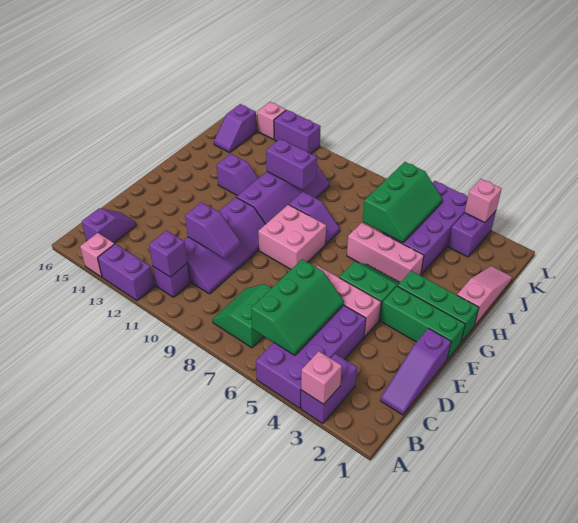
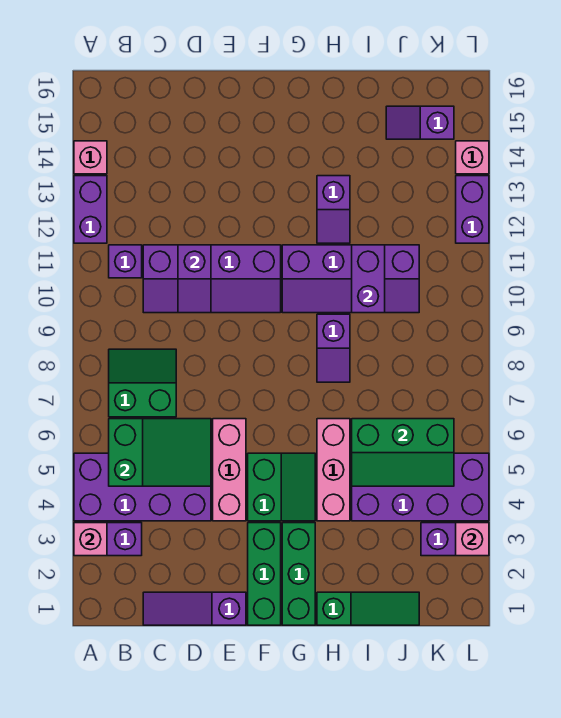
green 2x3 slope [251,259,344,355] -> green 2x3 slope turned to [109,419,211,486]
purple 1x1 brick [149,230,187,277] -> none
purple 1x2 slope [82,208,136,243] -> none
pink 2x2 brick [258,205,326,269] -> none
pink 1x3 slope [457,266,512,326] -> green 1x3 slope [317,592,419,625]

